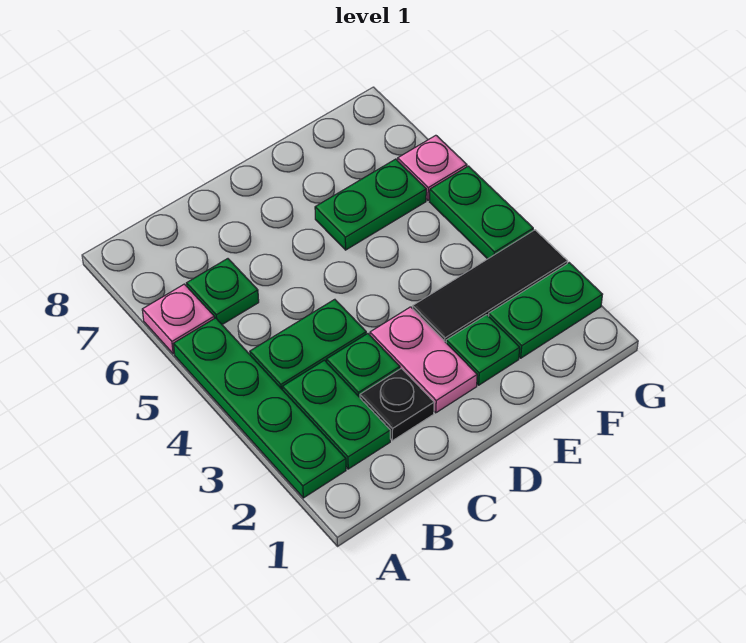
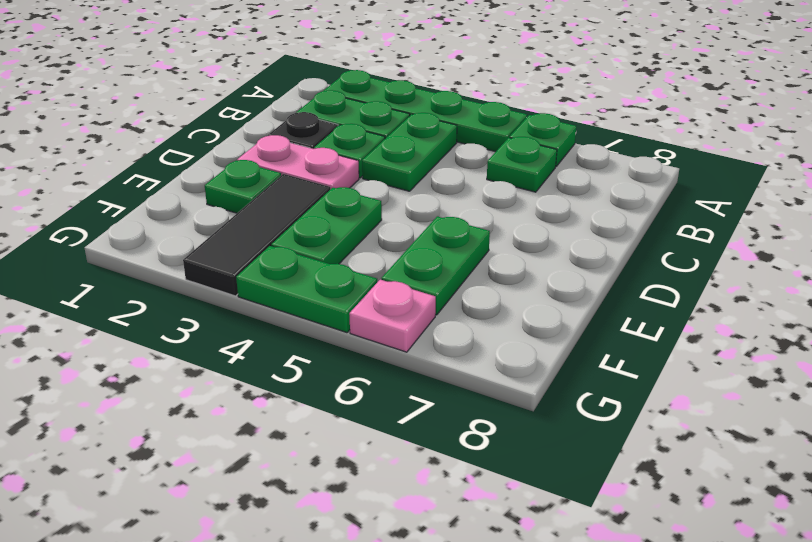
pink 1x1 plate [142,284,214,354] -> green 1x1 plate [510,113,576,166]
green 1x2 plate [489,263,602,358] -> green 1x2 plate moved to [271,187,382,264]

